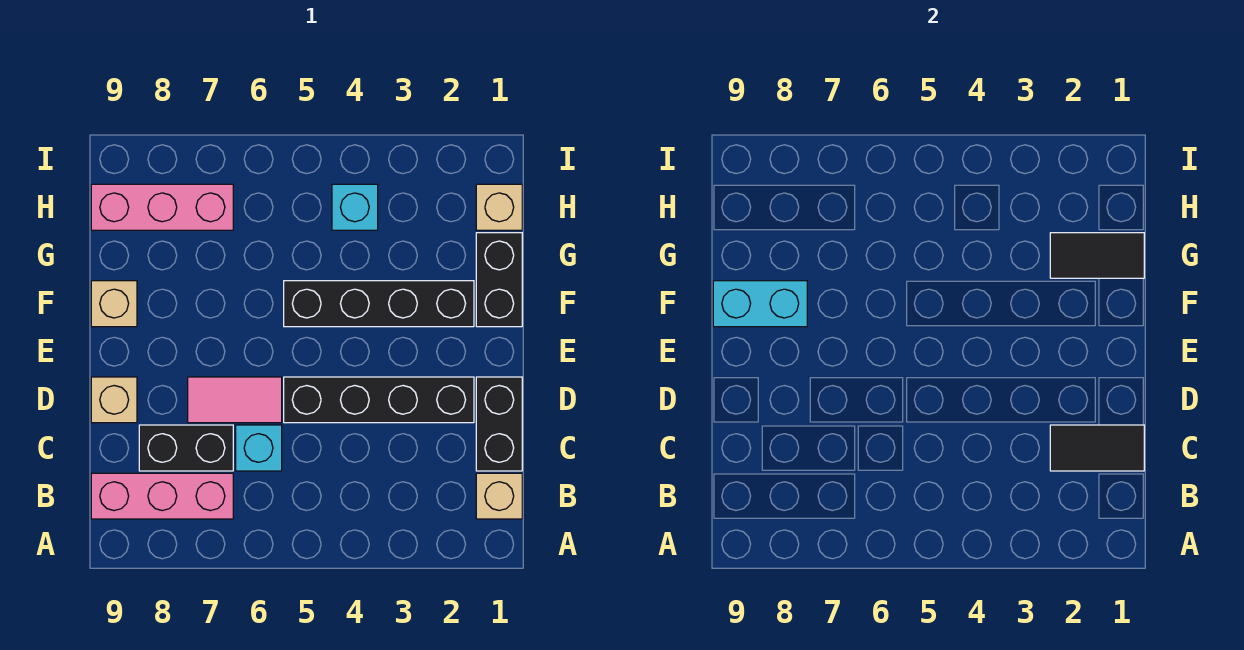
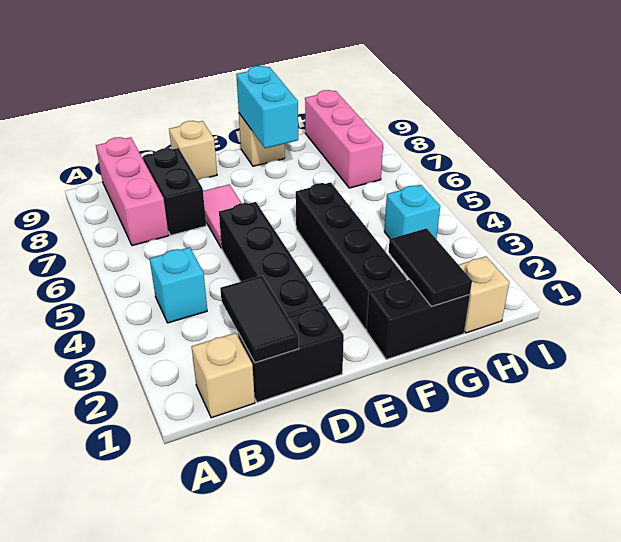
cyan 1x1 brick [236,425,282,471] -> cyan 1x1 brick moved to [150,247,207,323]

